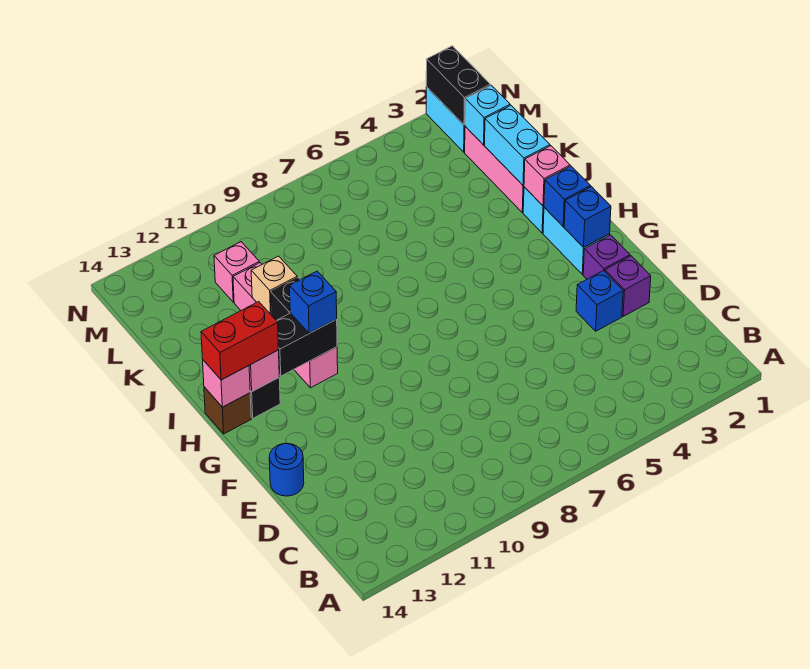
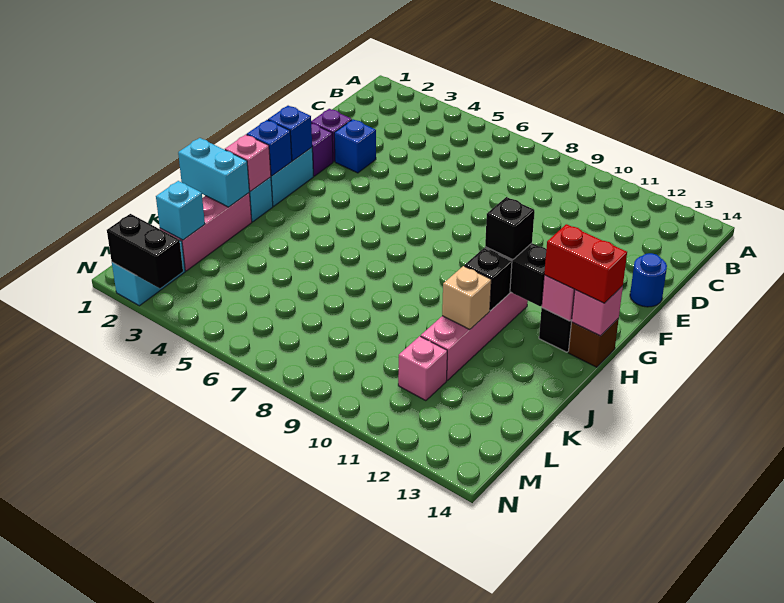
blue 1x1 brick [290,271,337,334] -> black 1x1 brick [485,197,534,260]
cyan 1x2 brick [485,105,550,185] -> cyan 1x2 brick turned to [178,138,249,207]
black 1x2 brick [426,46,490,125] -> black 1x2 brick turned to [107,214,183,288]

